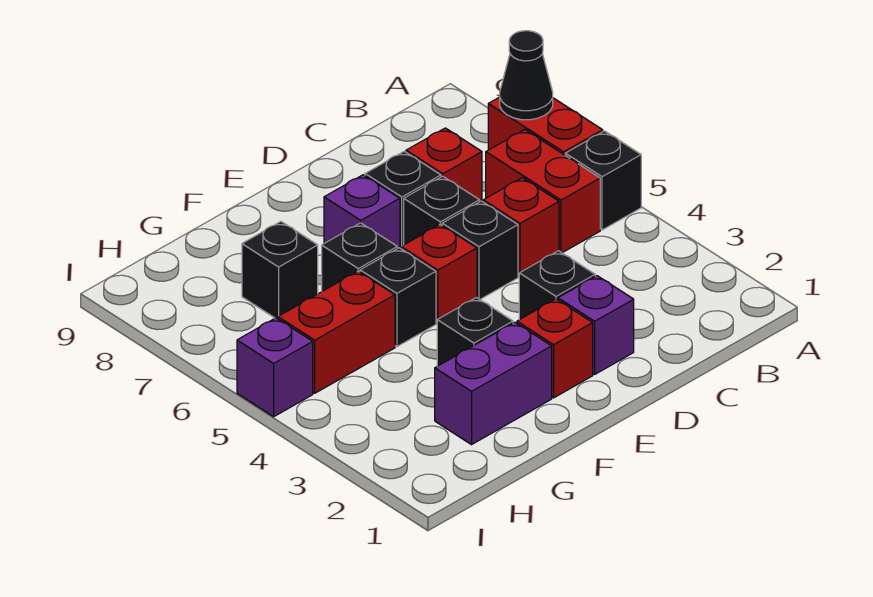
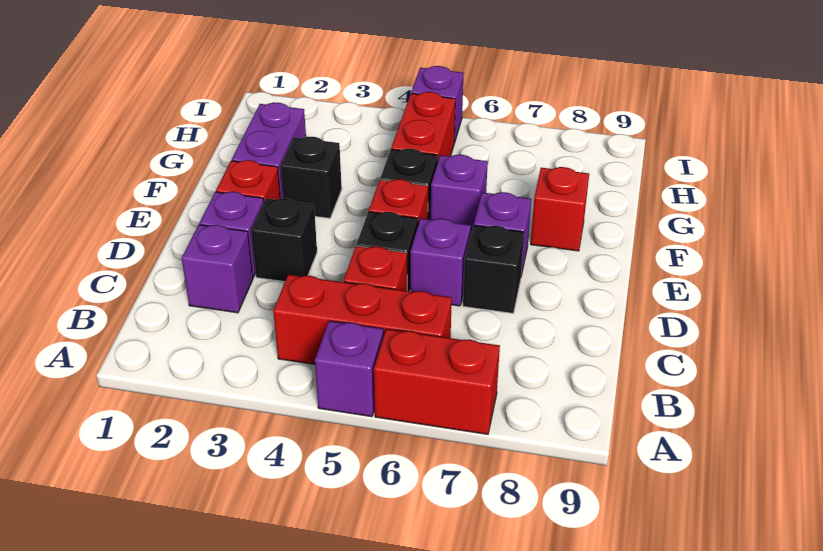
black 1x1 brick [565,131,641,230] -> purple 1x1 brick [315,321,383,417]
black 1x1 cone [500,31,553,120] -> none
red 1x2 brick [486,130,600,253] -> red 1x3 brick [273,275,452,364]
none -> purple 1x1 brick [182,225,253,313]
red 1x1 brick [406,128,482,202] -> red 1x1 brick moved to [531,167,589,251]
black 1x1 brick [404,176,479,245] -> purple 1x1 brick [410,219,471,306]
black 1x1 brick [322,223,397,291] -> purple 1x1 brick [431,155,488,236]
black 1x1 brick [242,222,318,319] -> none

